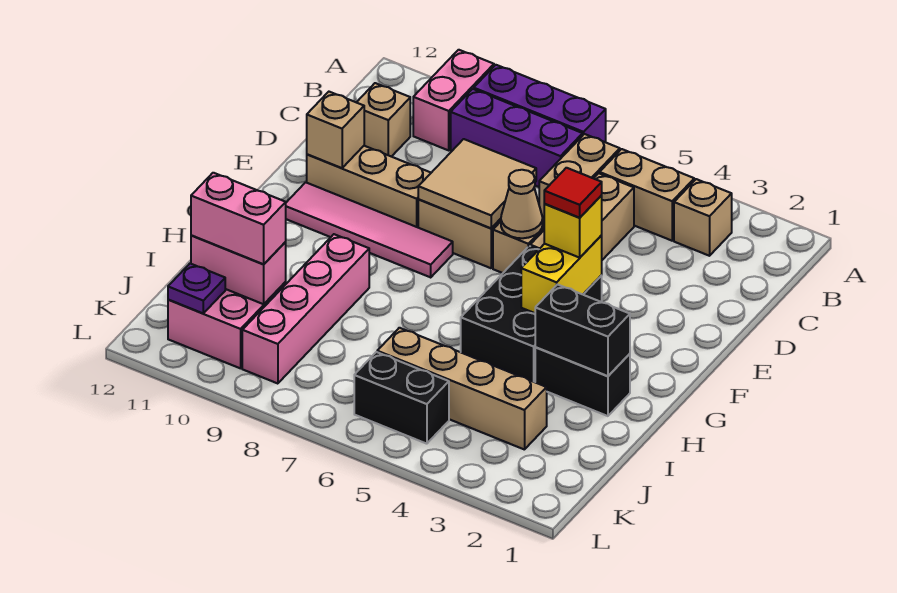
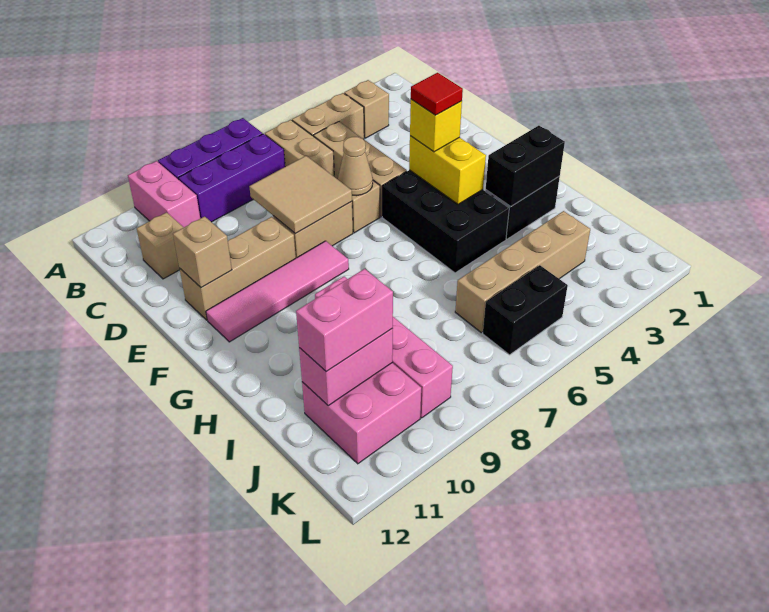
purple 1x1 plate [168,264,225,313] -> none

